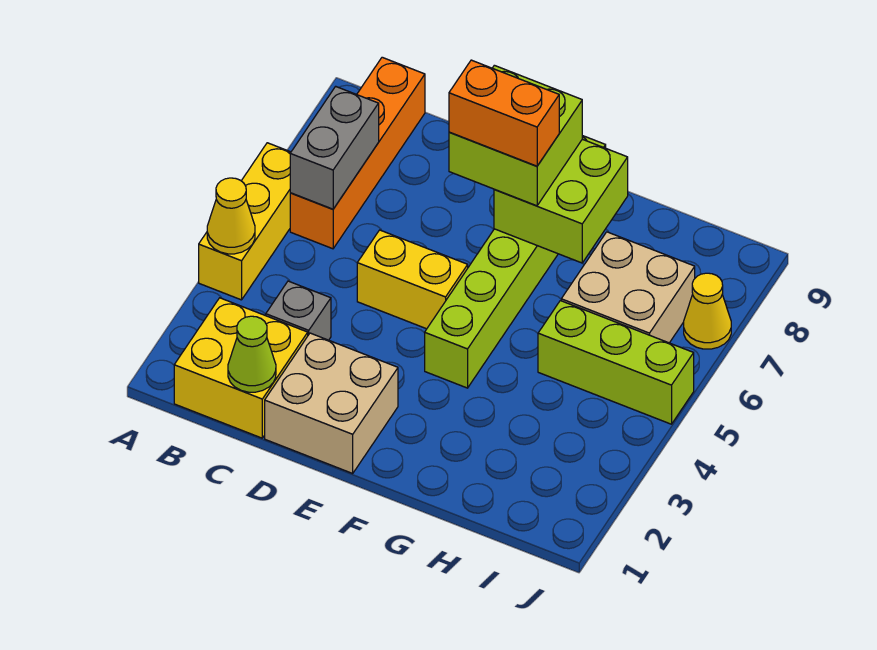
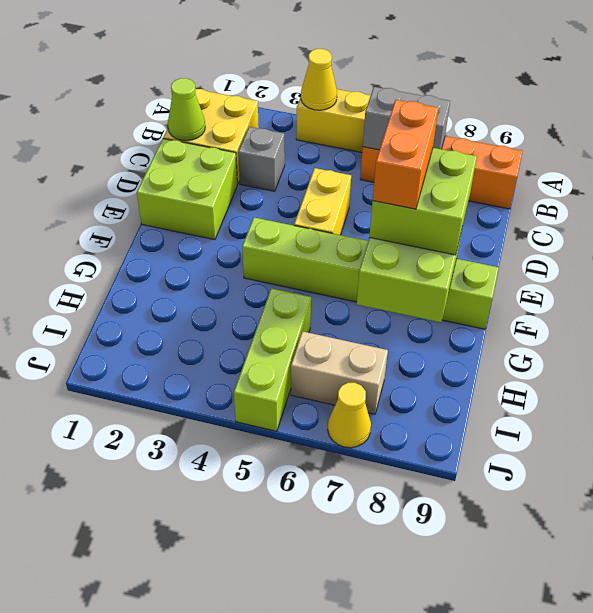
tan 2x2 brick [265,333,398,473] -> lime 2x2 brick [137,139,237,240]
tan 2x2 brick [561,232,695,343] -> tan 1x2 brick [291,331,388,414]

